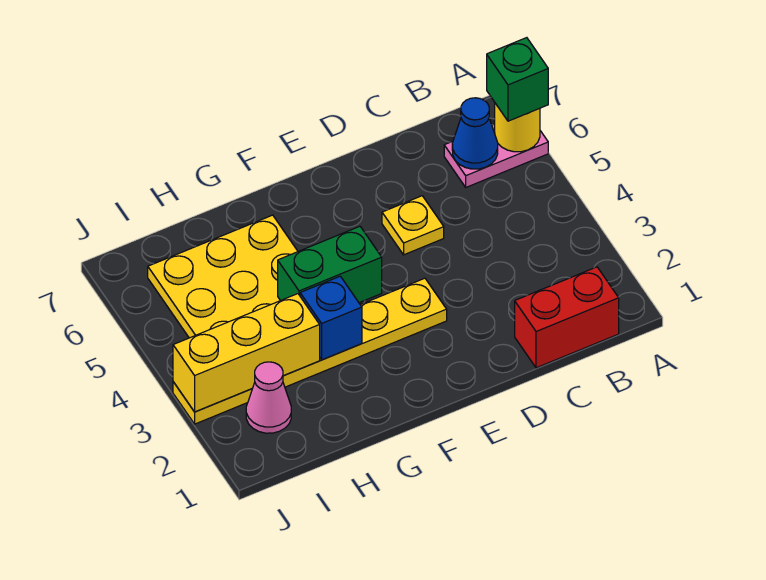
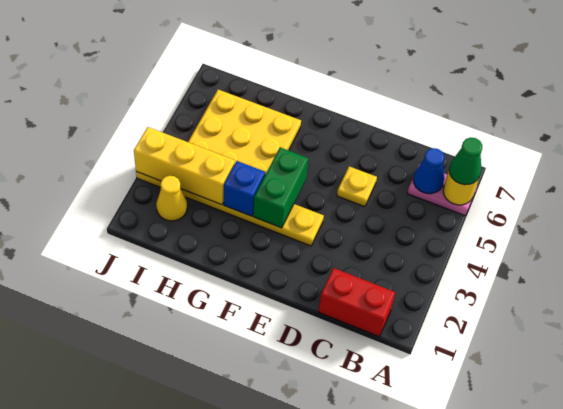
green 1x1 brick [487,38,548,121] -> green 1x1 cone [449,137,482,185]
green 1x2 brick [278,226,382,303] -> green 1x2 brick turned to [253,147,308,228]
pink 1x1 cone [246,362,291,433] -> yellow 1x1 cone [156,176,187,221]

